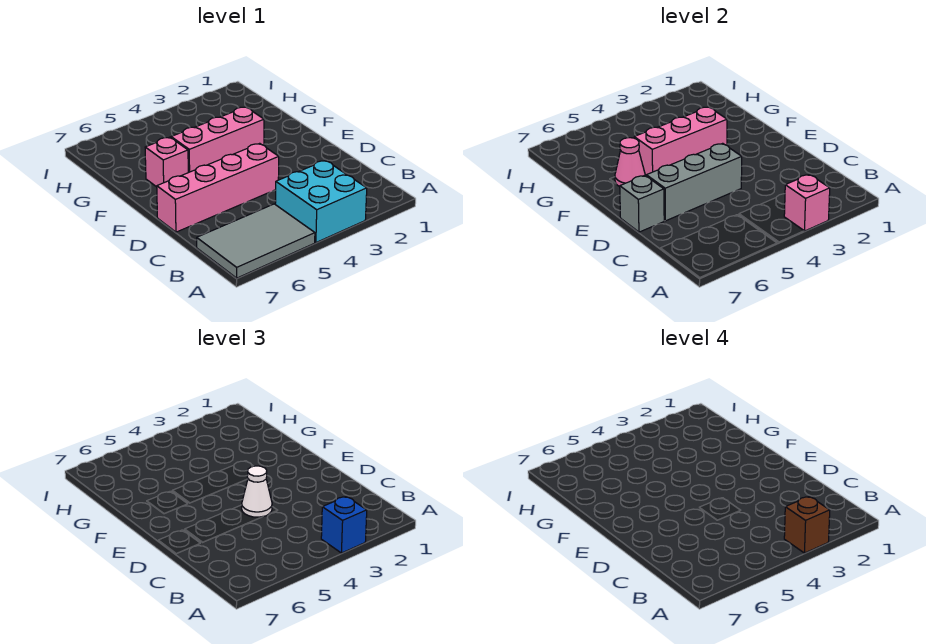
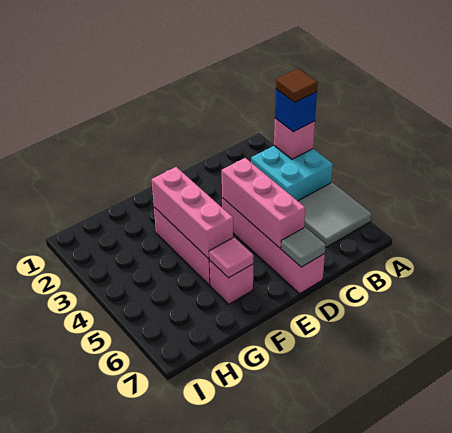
brown 1x1 brick [784,496,830,553] -> brown 1x1 tile [276,69,318,103]
grey 2x3 tile [197,204,315,278] -> grey 2x2 tile [298,183,372,247]
grey 1x3 brick [646,143,742,221] -> pink 1x3 brick [221,158,305,248]
white 1x1 cone [242,466,272,517] -> none
grey 1x1 brick [620,176,664,232] -> grey 1x1 tile [281,227,326,267]
pink 1x1 cone [615,138,645,187] -> pink 1x1 tile [209,238,253,278]

